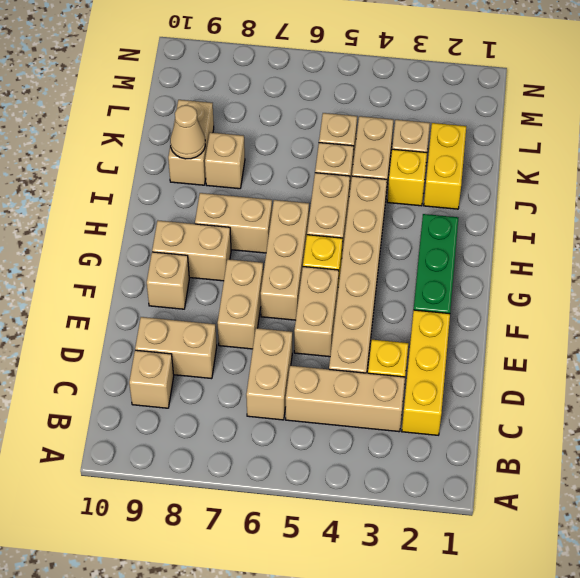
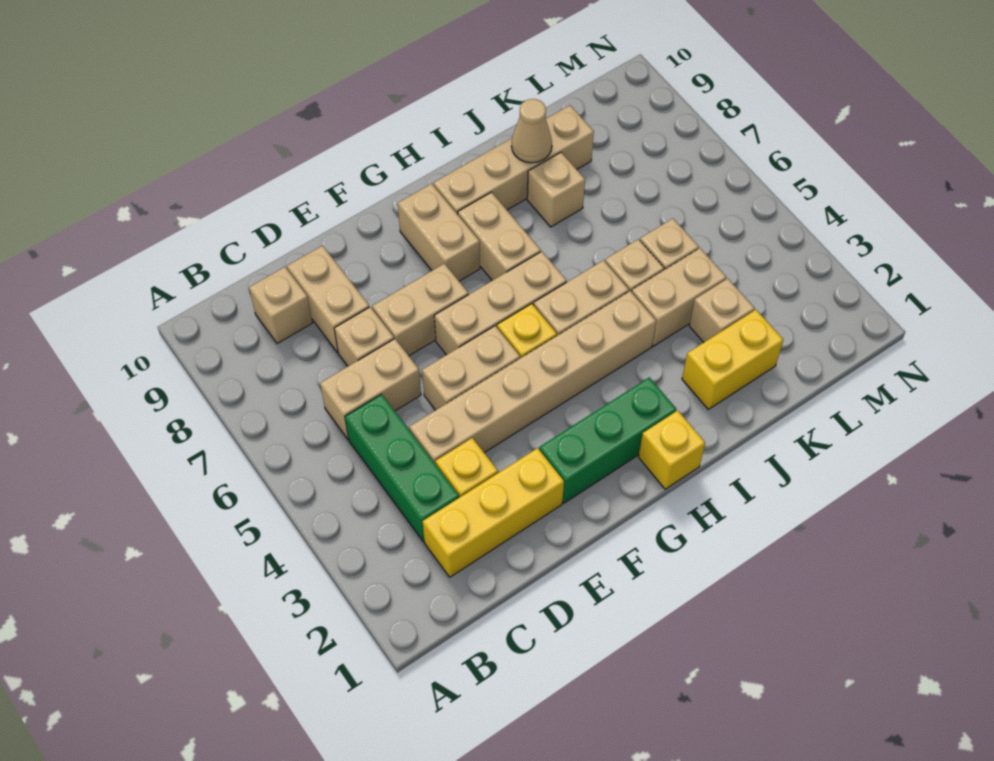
tan 1x3 brick [286,366,405,432] -> green 1x3 brick [345,394,459,542]
tan 1x1 brick [147,252,189,309] -> tan 1x1 brick moved to [334,307,394,366]
yellow 1x1 brick [387,149,427,206] -> yellow 1x1 brick moved to [639,410,705,489]
tan 1x2 brick [168,100,214,185] -> tan 1x4 brick [433,105,594,214]

